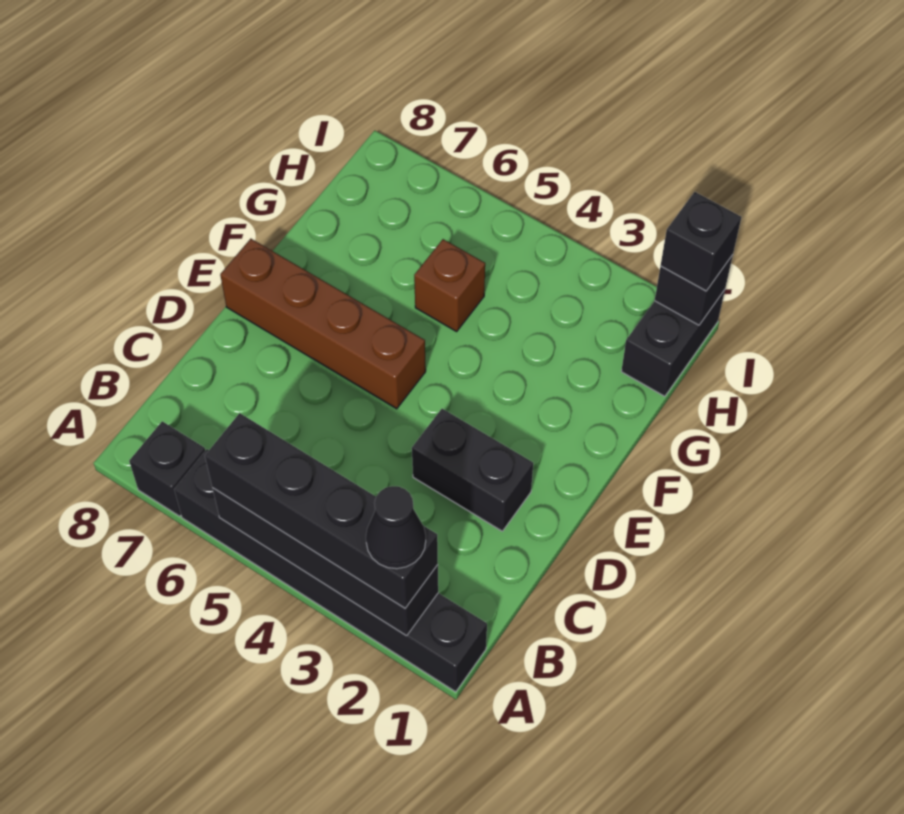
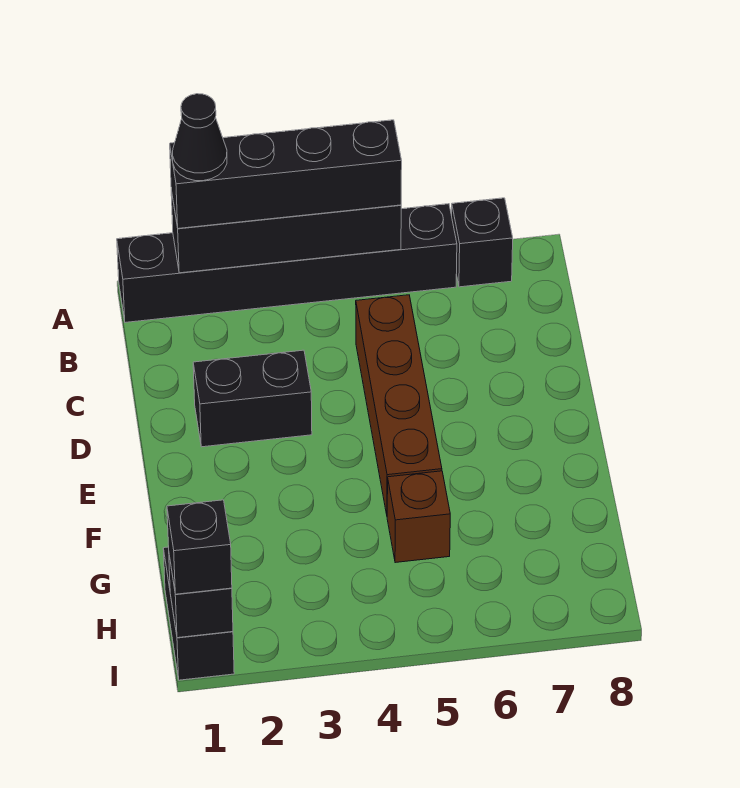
brown 1x4 brick [220,239,426,409] -> brown 1x4 brick turned to [356,295,442,514]

